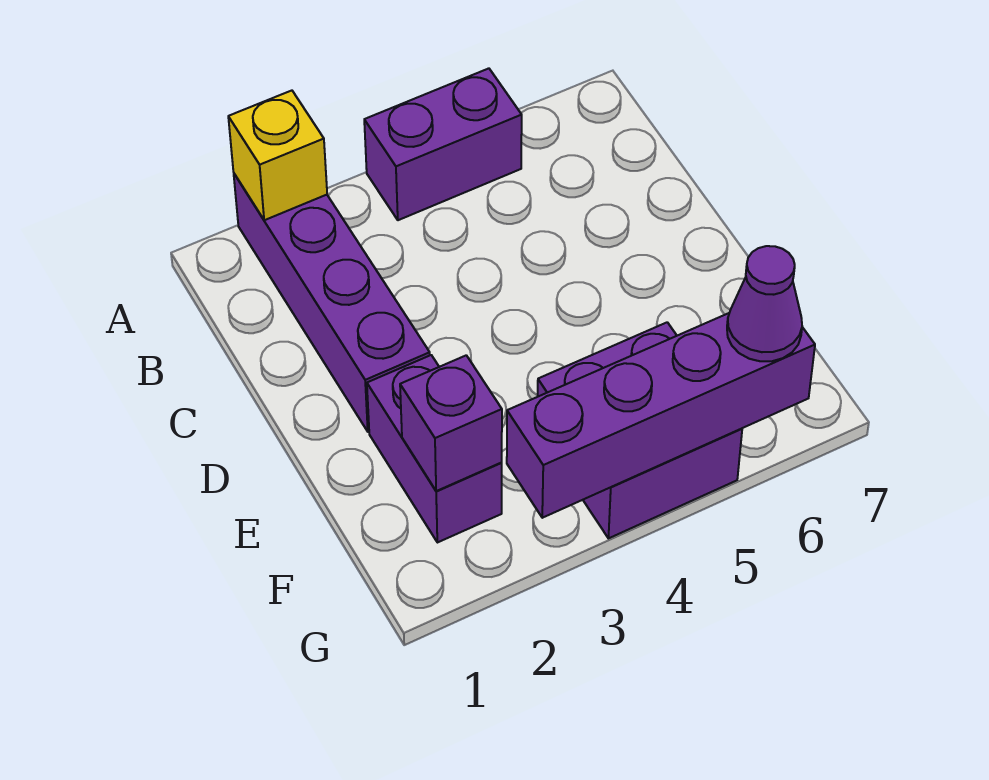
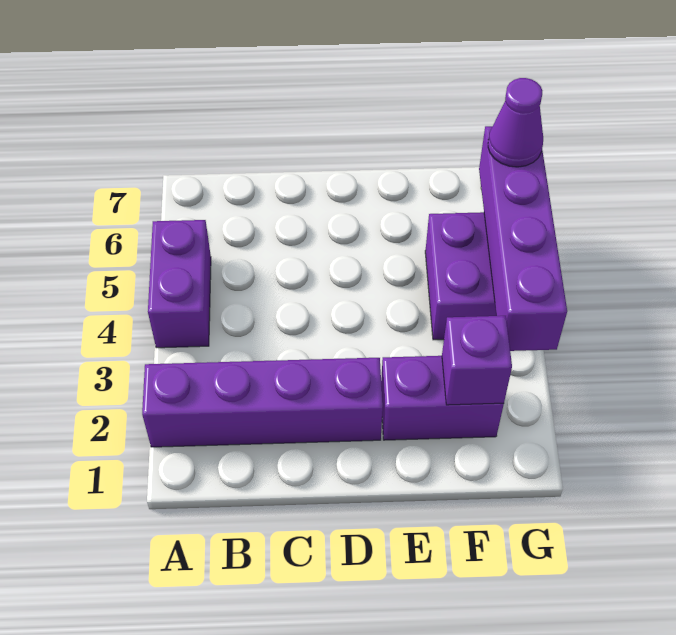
yellow 1x1 brick [228,91,327,220] -> none

